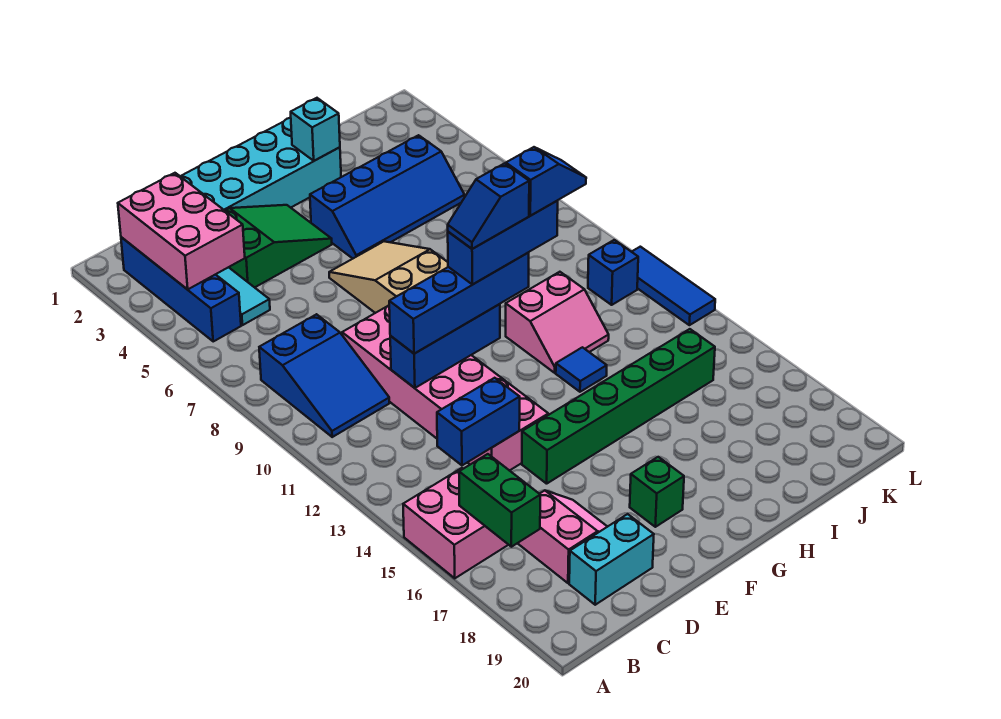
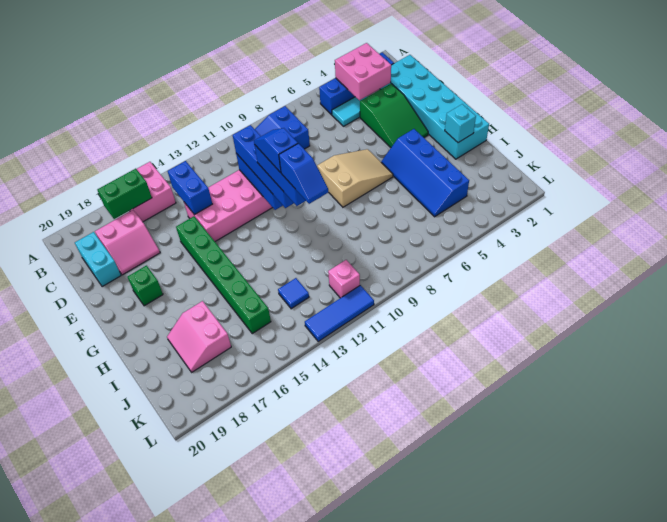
pink 2x3 brick [118,173,245,290] -> pink 2x2 brick [335,43,391,100]
pink 2x2 slope [506,272,609,373] -> pink 2x2 slope moved to [167,301,231,372]
blue 1x1 tile [556,347,607,392] -> blue 1x1 tile moved to [278,278,309,309]
blue 1x1 brick [588,240,638,305] -> pink 1x1 brick [328,260,360,298]

